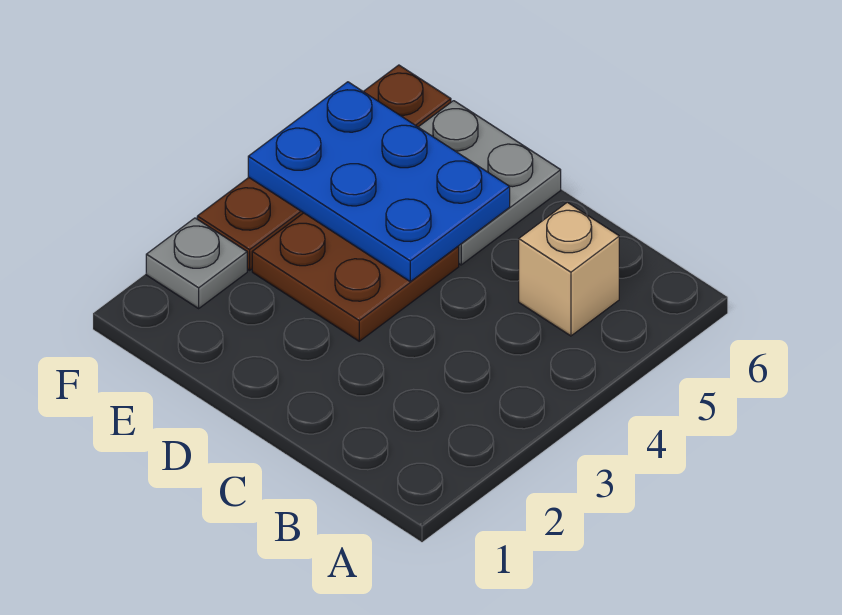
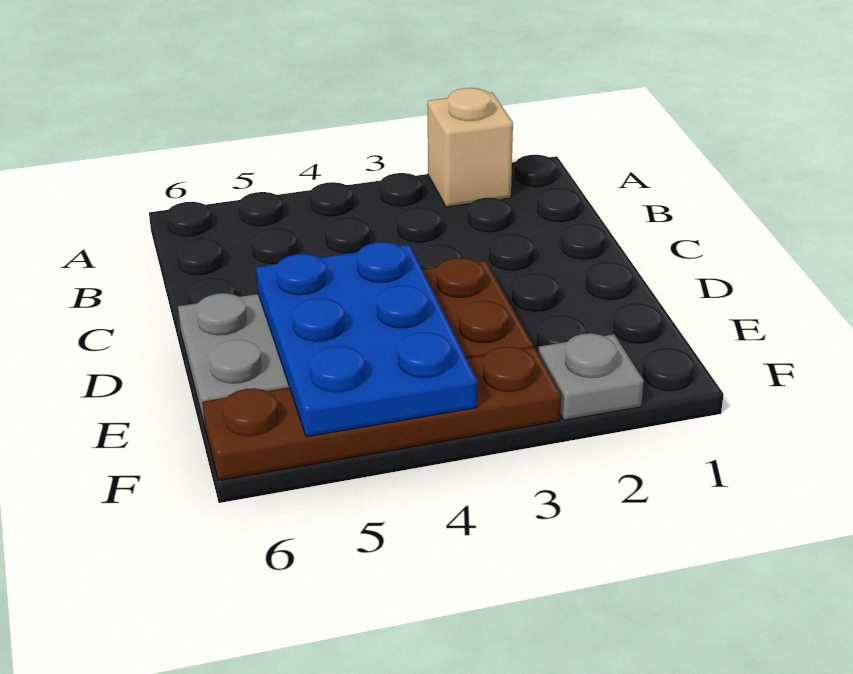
tan 1x1 brick [519,202,619,336] -> tan 1x1 brick moved to [428,88,513,207]

